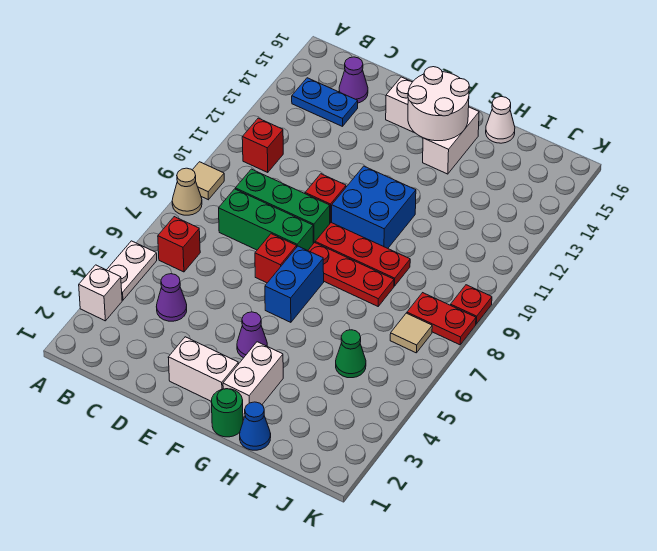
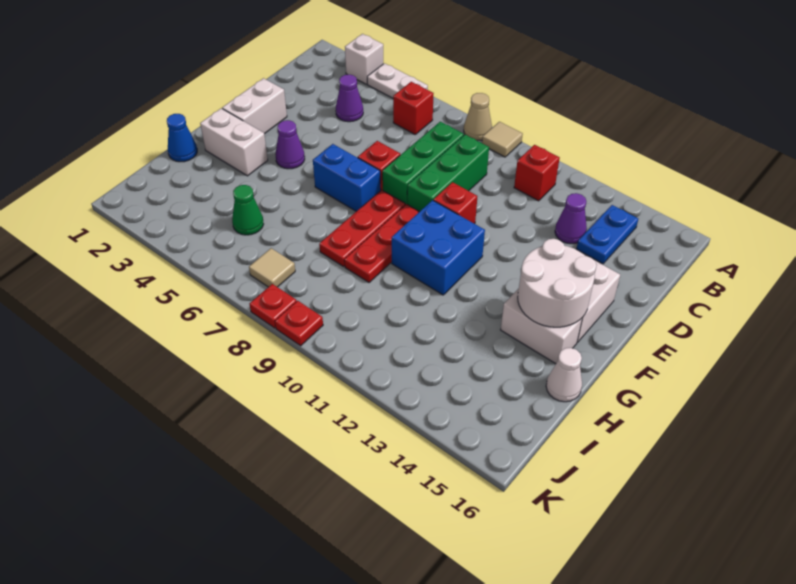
purple 1x1 cone [339,57,368,103] -> purple 1x1 cone moved to [555,193,587,244]
green 1x1 round brick [211,389,243,437] -> none
red 1x2 plate [407,293,476,345] -> red 1x1 plate [250,284,297,328]

